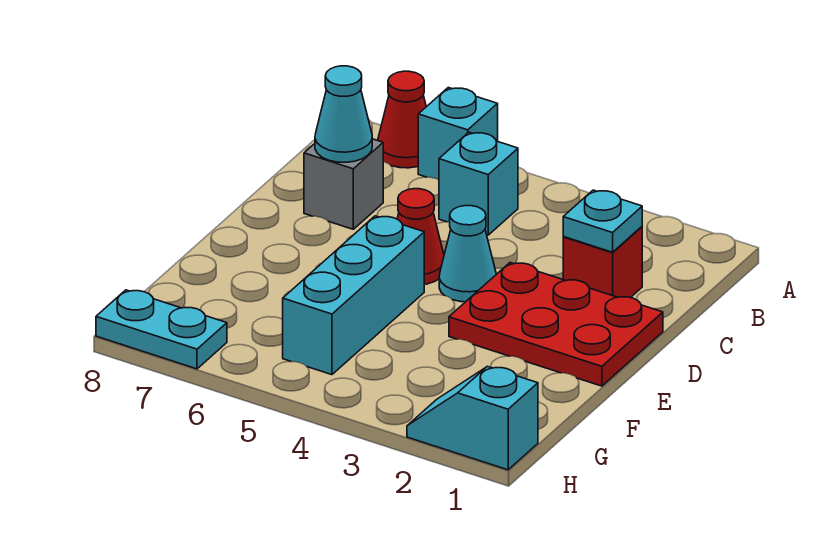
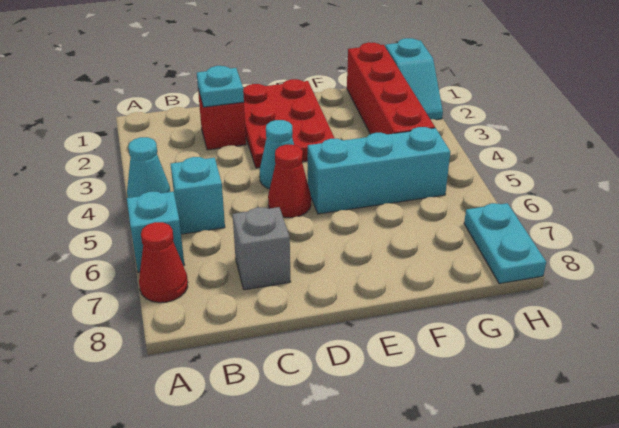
cyan 1x1 cone [315,66,372,162] -> cyan 1x1 cone moved to [127,137,170,198]
none -> red 1x4 brick [347,42,435,134]

